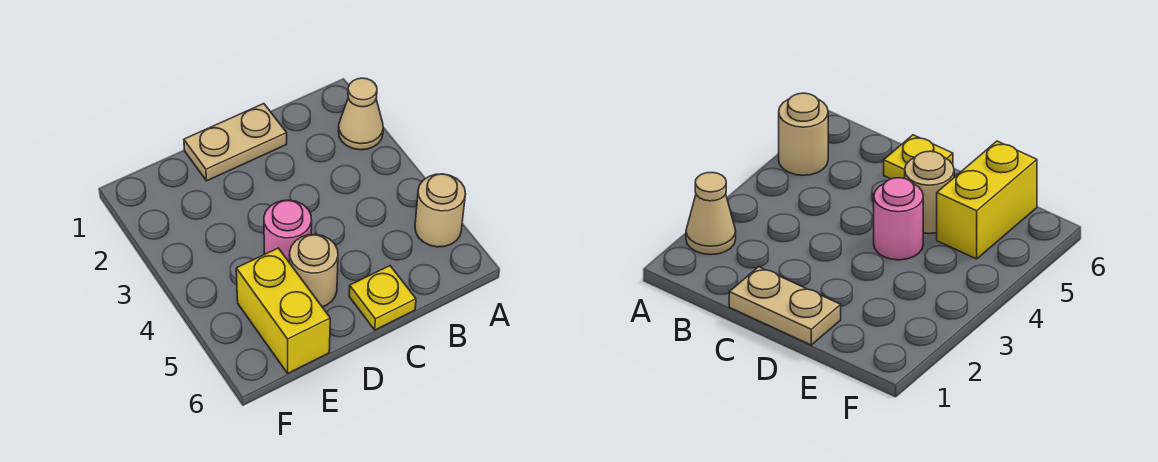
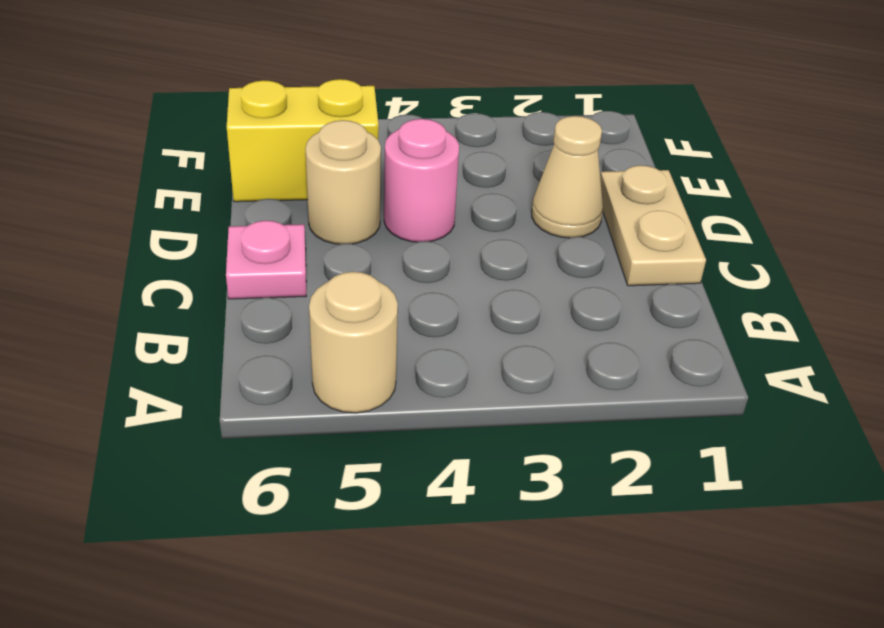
tan 1x1 cone [338,78,383,150] -> tan 1x1 cone moved to [532,116,603,238]
yellow 1x1 plate [349,266,416,330] -> pink 1x1 plate [226,221,306,299]

